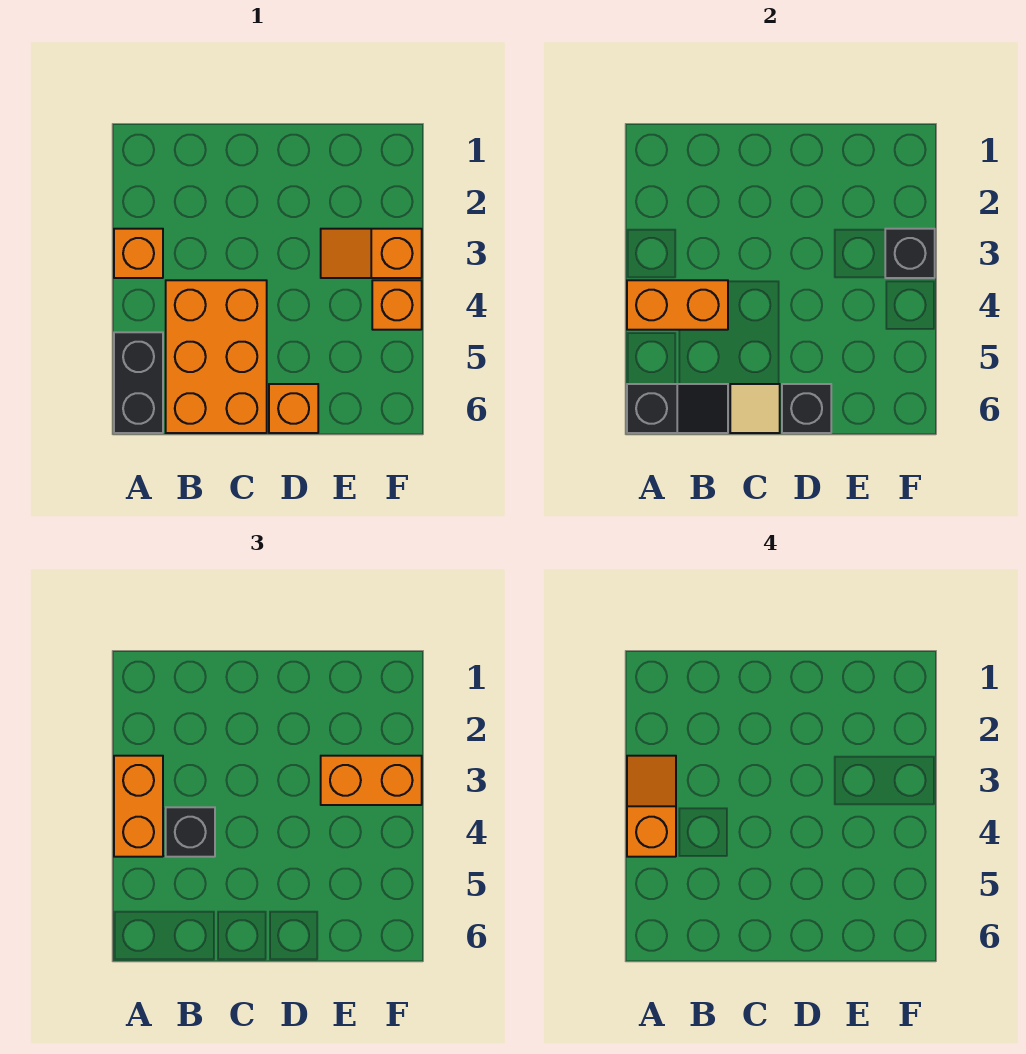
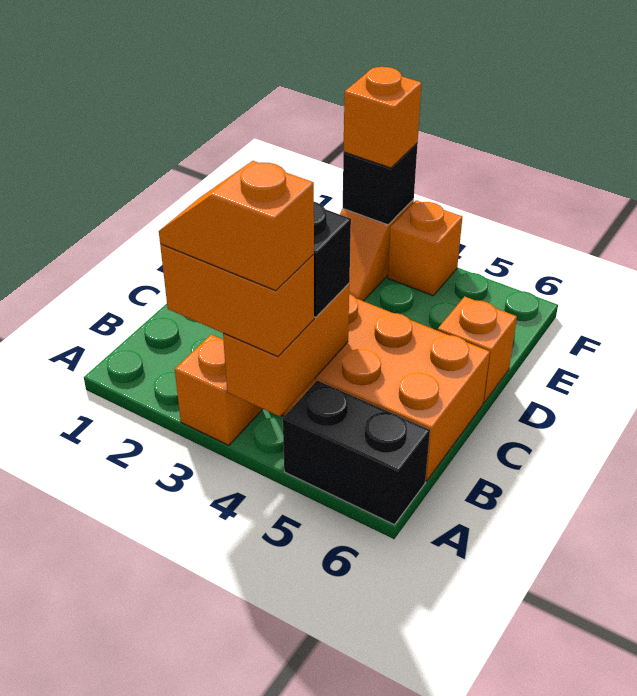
black 1x2 slope [627,384,728,433] -> none
tan 1x1 tile [730,384,780,433] -> none
black 1x1 brick [782,384,831,433] -> none
orange 1x2 brick [321,756,422,805] -> orange 1x1 brick [344,67,422,168]

